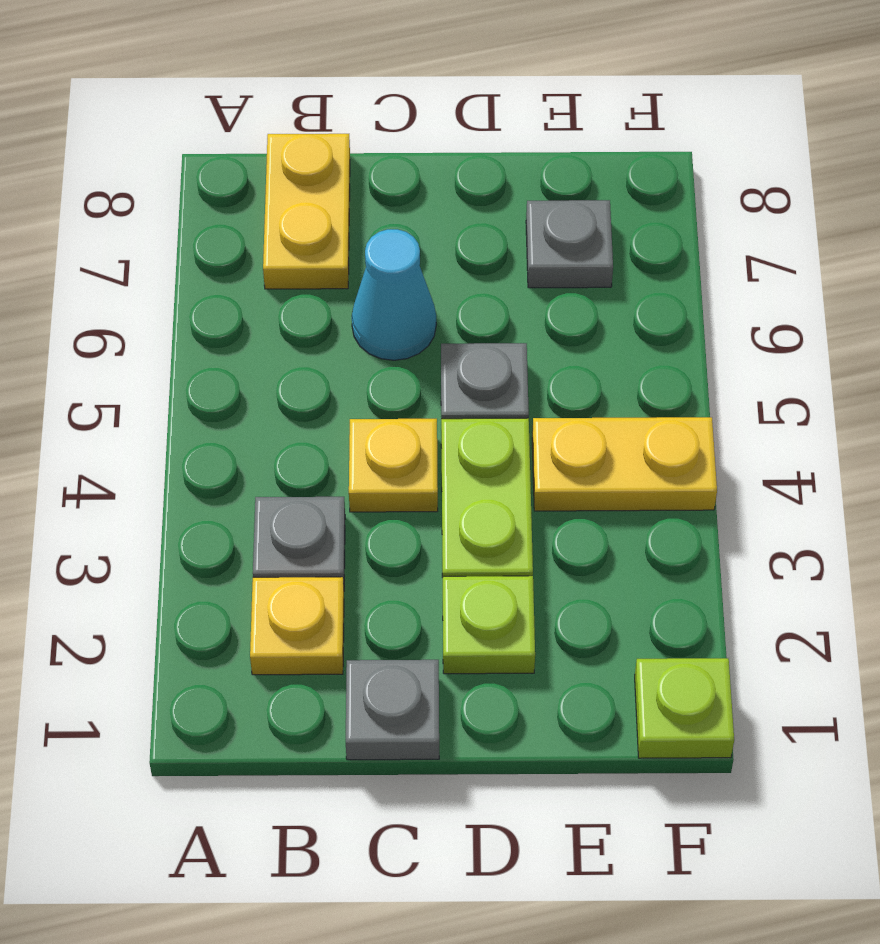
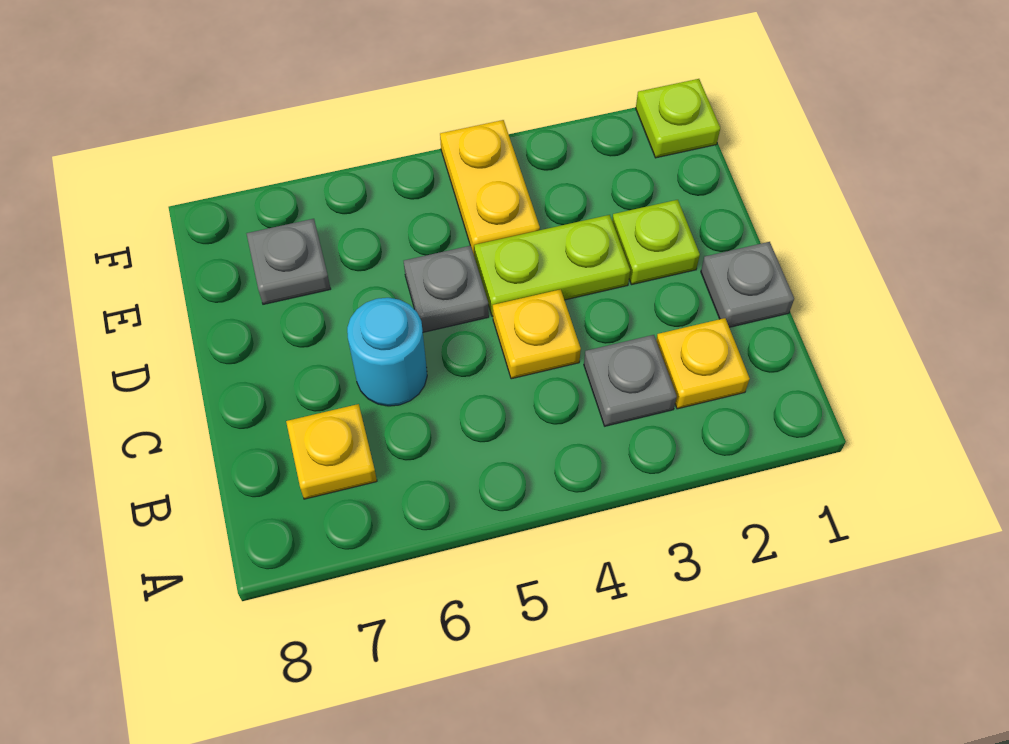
yellow 1x2 plate [263,134,350,289] -> yellow 1x1 plate [286,404,377,499]
cyan 1x1 cone [352,229,436,360] -> cyan 1x1 round brick [347,298,427,406]

